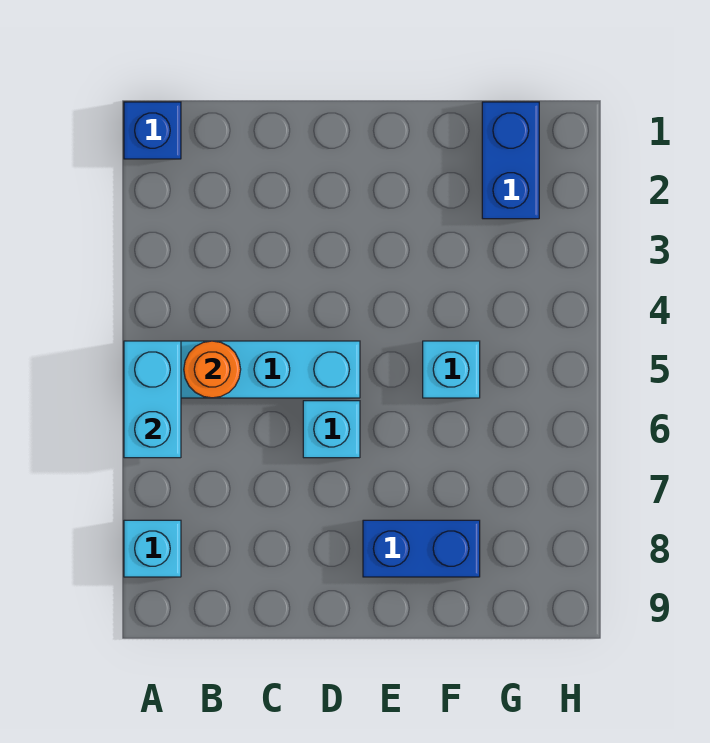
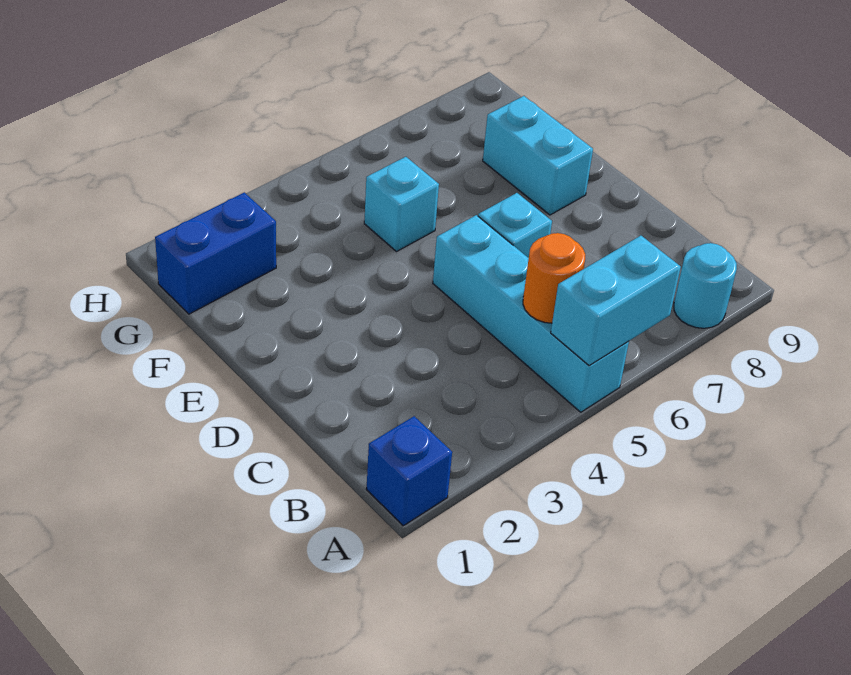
cyan 1x1 brick [124,520,181,577] -> cyan 1x1 round brick [674,243,737,328]
blue 1x2 brick [363,520,480,577] -> cyan 1x2 brick [483,96,593,215]

